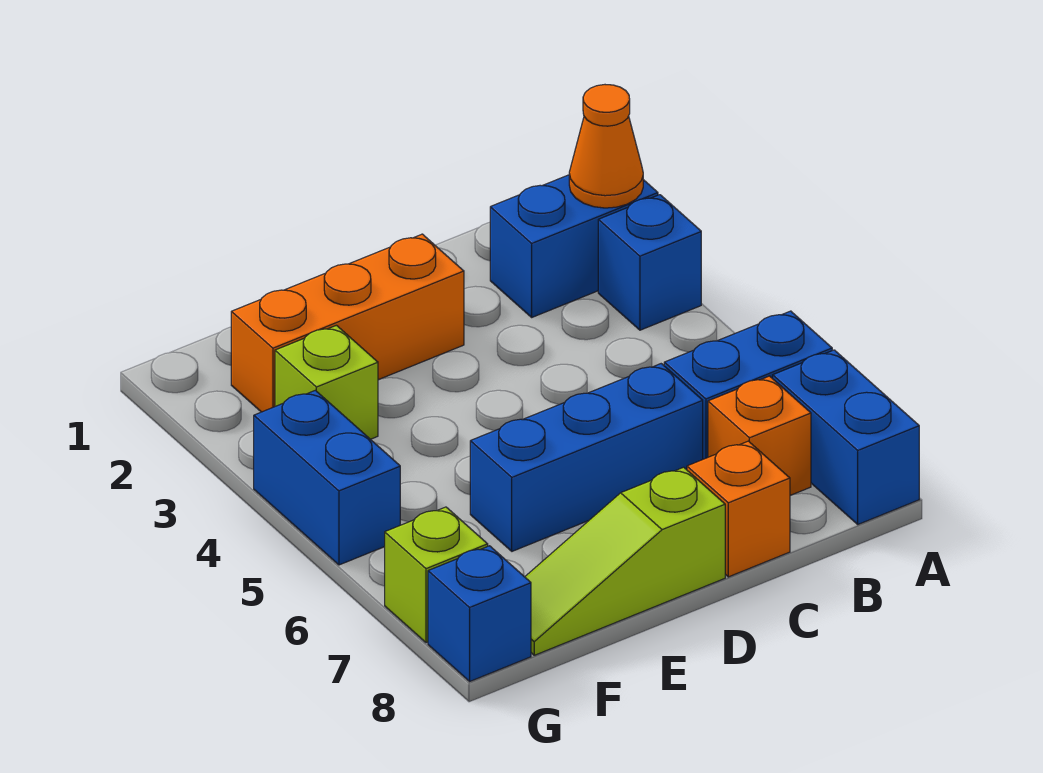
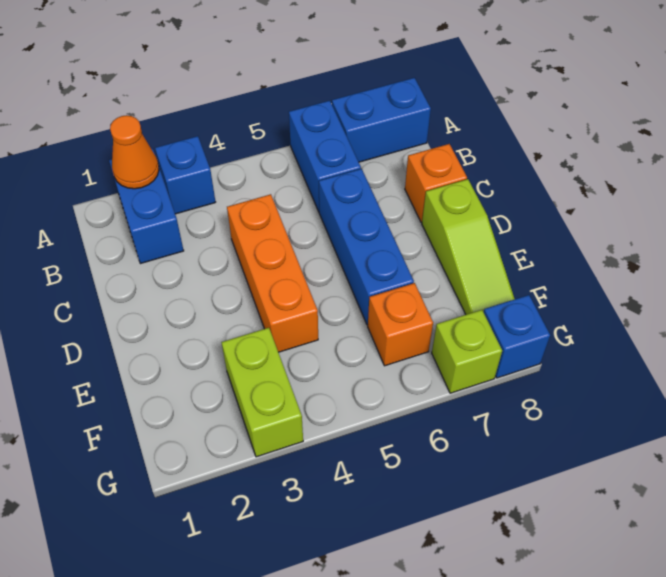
orange 1x1 brick [708,376,811,495] -> orange 1x1 brick moved to [368,283,433,366]
orange 1x3 brick [231,234,464,412] -> orange 1x3 brick moved to [227,194,318,352]
lime 1x1 brick [275,325,378,439] -> lime 1x2 brick [221,328,303,457]
blue 1x2 brick [254,390,400,565] -> none

